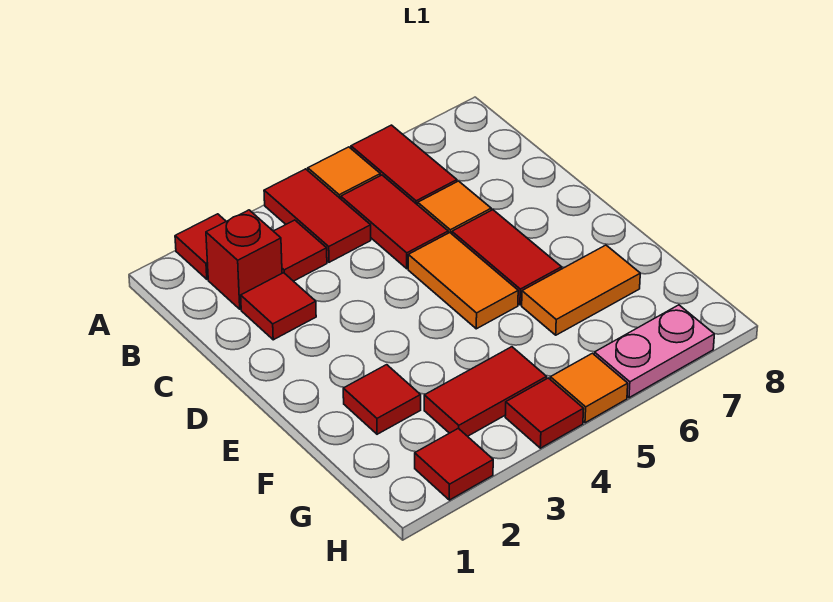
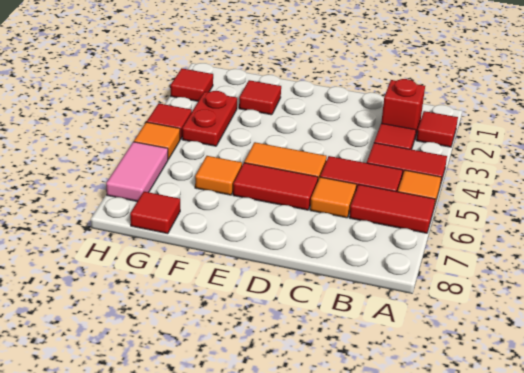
red 1x1 tile [241,273,316,340] -> red 1x1 tile moved to [130,192,180,234]
orange 1x2 tile [522,245,640,335] -> orange 1x1 tile [195,156,242,195]
red 1x2 tile [424,347,547,436] -> red 1x2 plate [182,91,237,146]
pink 1x2 plate [594,305,714,398] -> pink 1x2 tile [106,142,168,201]

